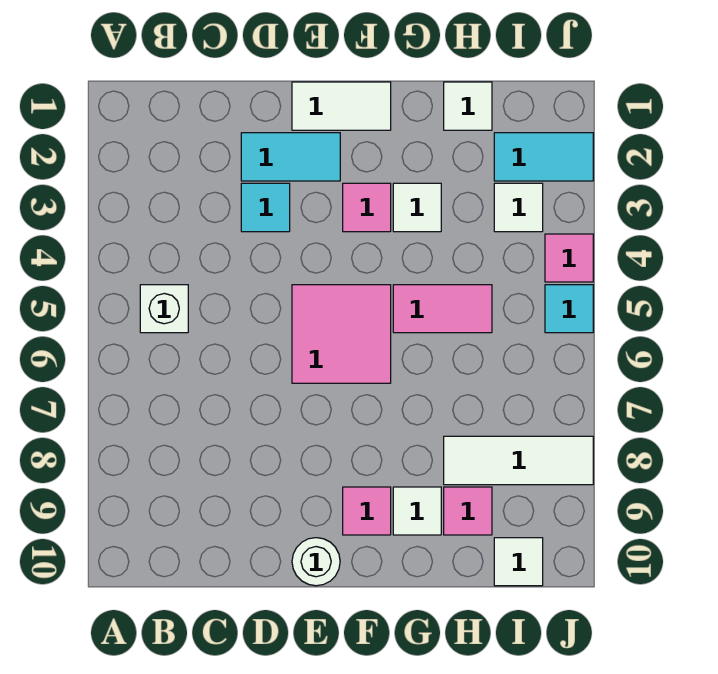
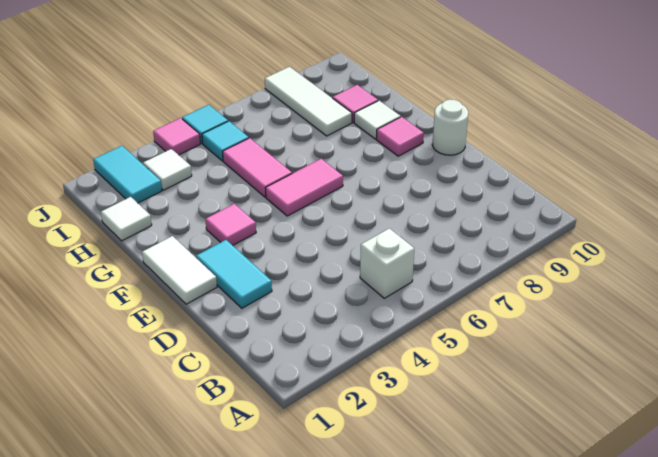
cyan 1x1 tile [241,183,290,232] -> cyan 1x1 tile moved to [202,121,249,161]
pink 2x2 tile [292,285,391,383] -> pink 1x2 tile [266,159,343,216]
white 1x1 tile [393,183,441,232] -> none
white 1x1 tile [494,538,543,586] -> none

